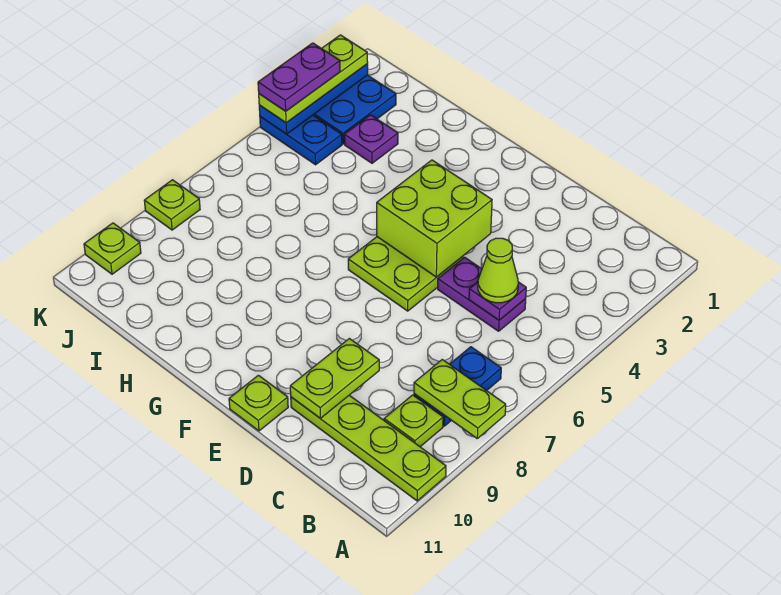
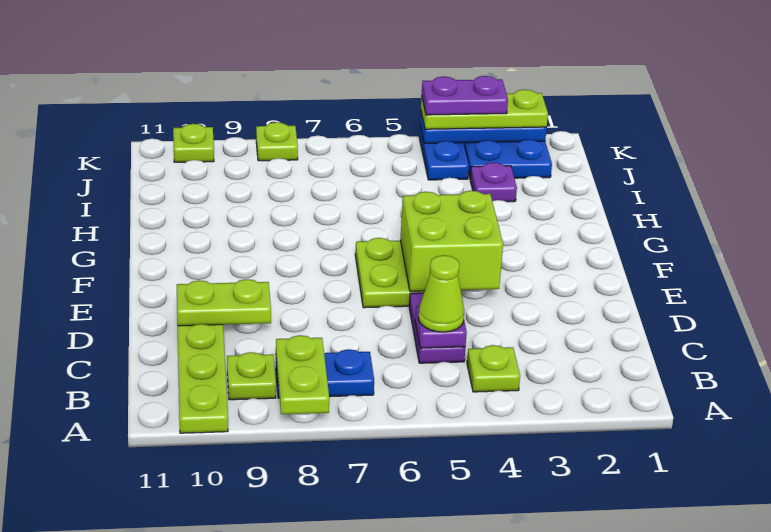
lime 1x1 plate [229,375,288,431] -> lime 1x1 plate moved to [467,345,520,392]

